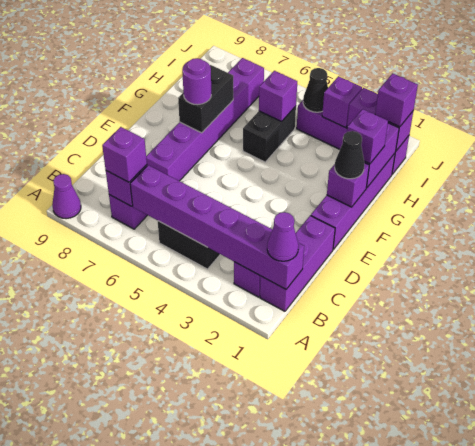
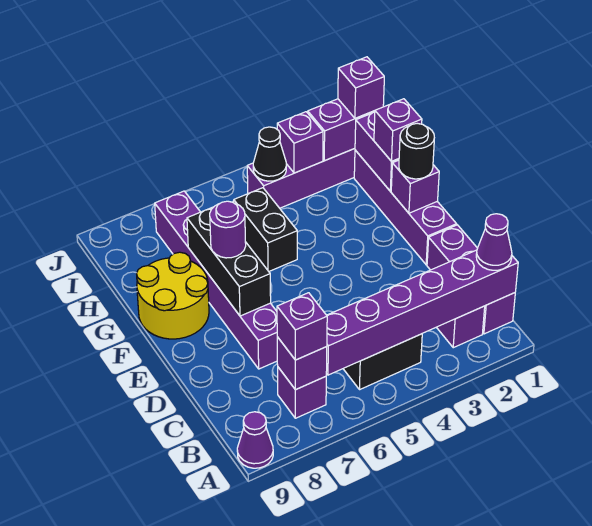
black 1x1 cone [335,131,364,179] -> black 1x1 round brick [399,123,434,179]
black 1x2 brick [178,65,233,133] -> black 1x3 brick [187,207,271,316]
none -> yellow 2x2 round brick [137,252,209,339]
purple 1x1 brick [259,71,297,121] -> none

